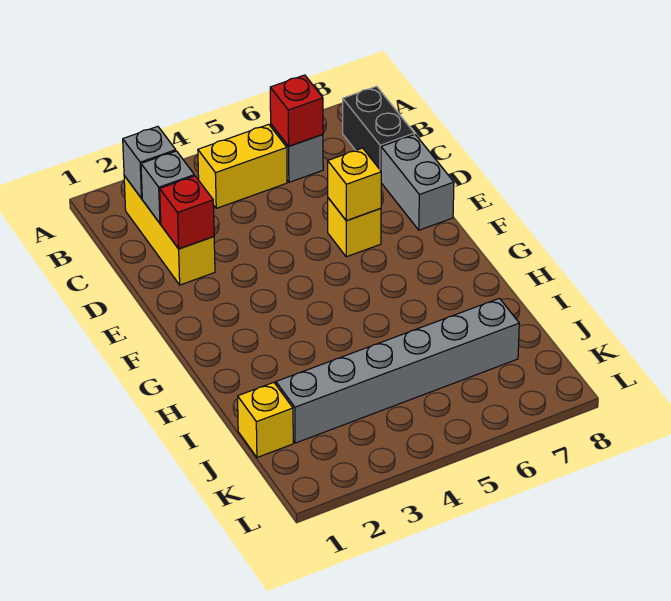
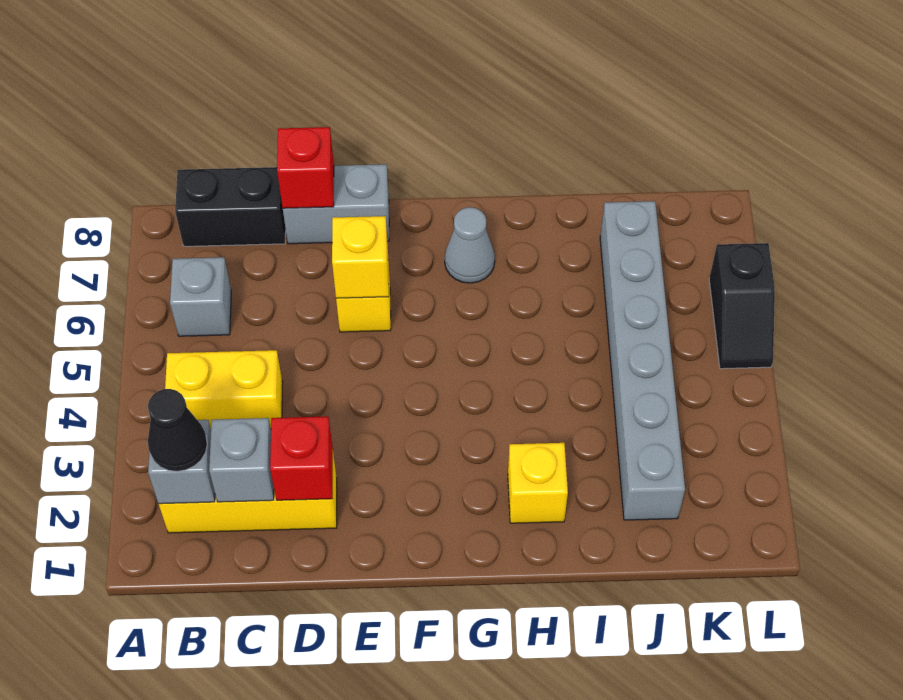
none -> black 1x1 cone [148,389,207,471]
yellow 1x2 brick [198,124,287,208] -> yellow 1x2 brick turned to [165,350,283,428]
red 1x1 brick [270,75,323,146] -> red 1x1 brick moved to [277,127,334,208]
none -> grey 1x1 cone [445,207,495,283]
yellow 1x1 brick [238,382,293,457] -> yellow 1x1 brick moved to [508,443,568,523]
none -> black 1x2 slope [709,243,775,369]

